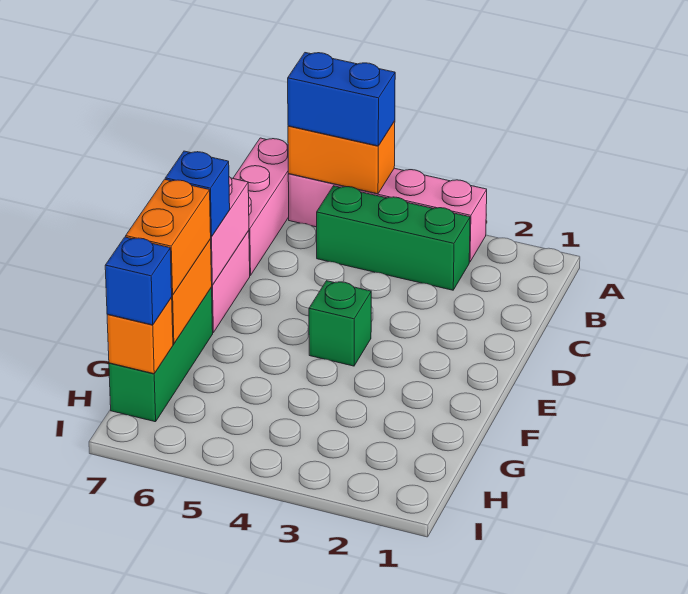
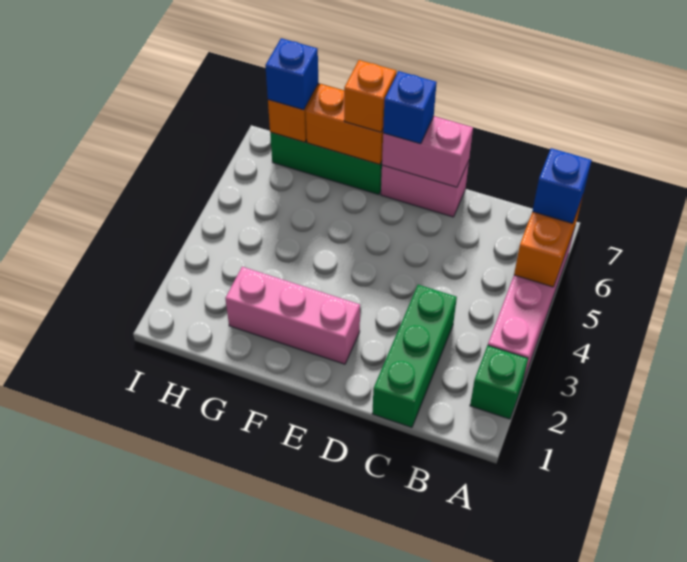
blue 1x2 brick [288,53,395,146] -> blue 1x1 brick [532,148,592,223]
pink 1x3 brick [233,138,289,276] -> pink 1x3 brick moved to [225,267,360,364]
green 1x3 brick [317,186,470,290] -> green 1x3 brick moved to [372,285,457,427]
green 1x1 brick [309,281,371,366] -> green 1x1 brick moved to [470,345,528,419]
orange 1x2 brick [126,179,211,295] -> orange 1x1 brick [344,60,396,132]

